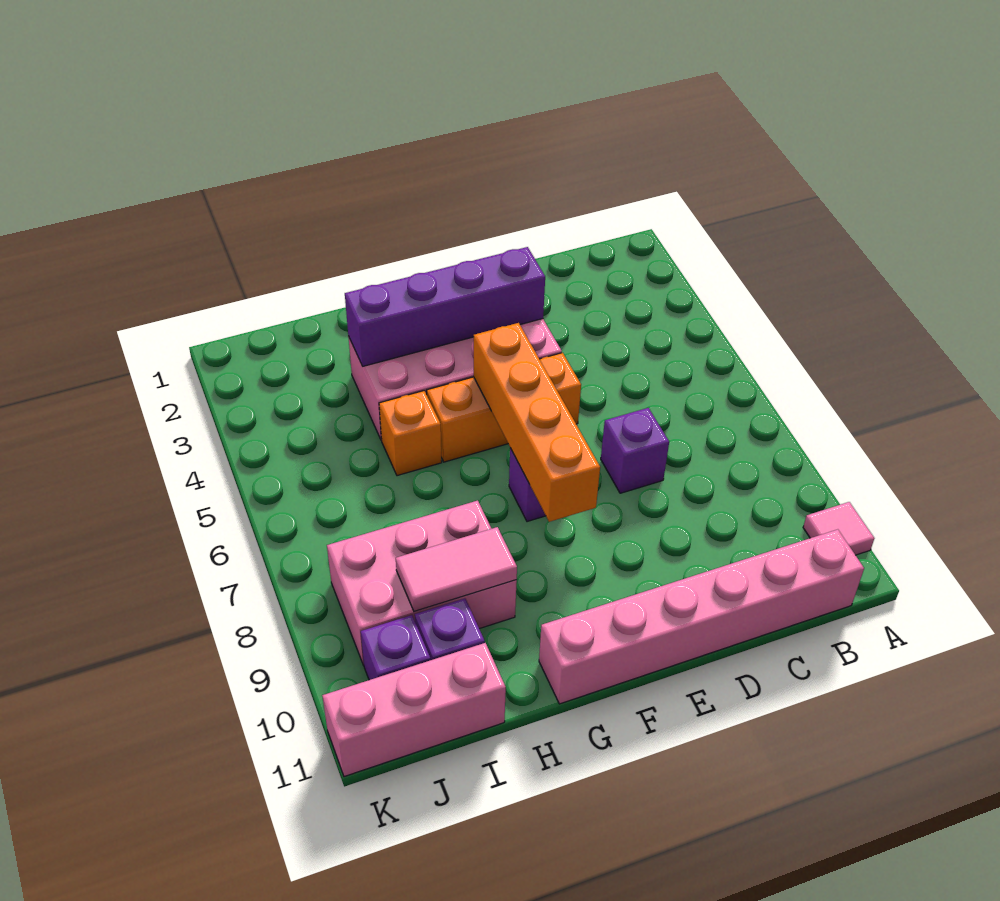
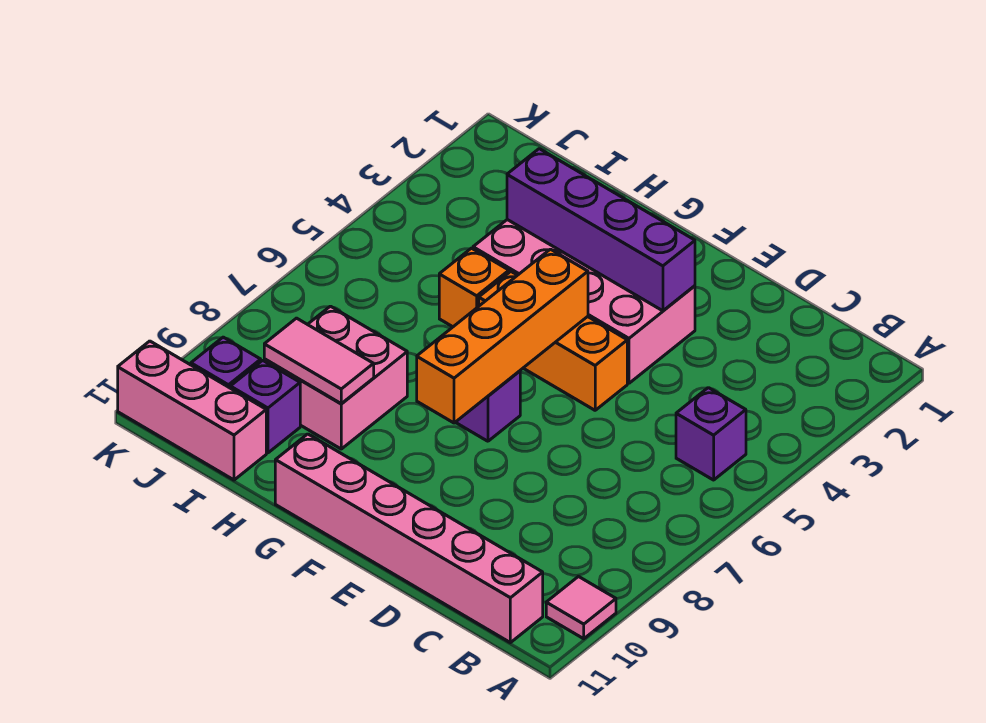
purple 1x1 brick [601,408,669,493] -> purple 1x1 brick moved to [676,388,746,480]
pink 2x3 brick [327,501,517,665] -> pink 2x2 brick [264,306,407,449]

